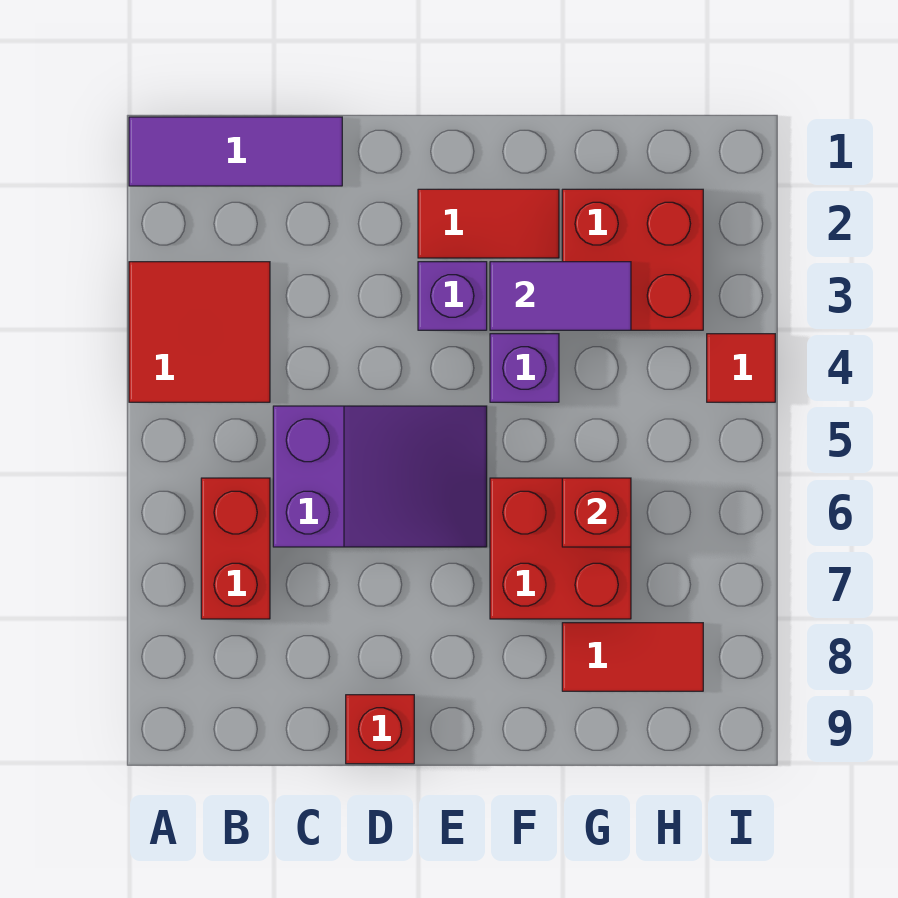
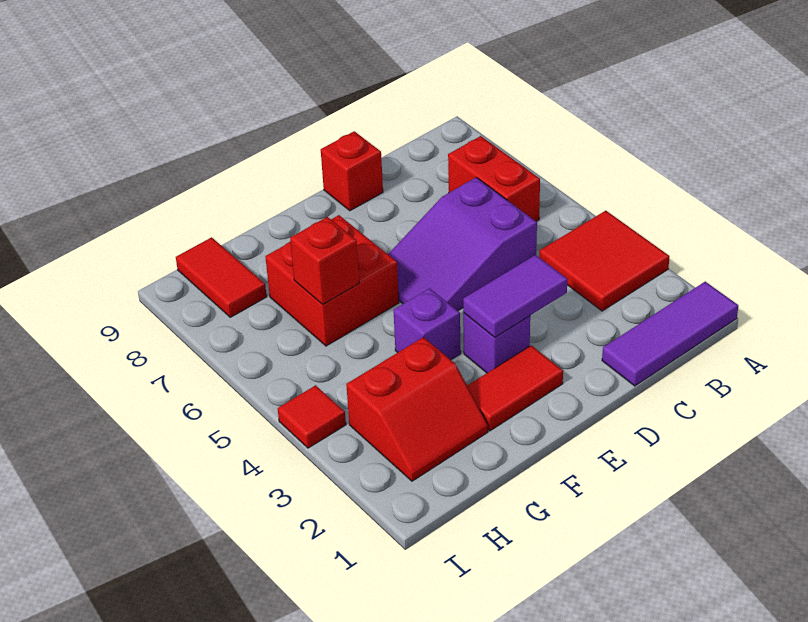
purple 1x2 tile [490,262,631,330] -> purple 1x2 tile moved to [463,255,567,337]
red 2x2 brick [562,189,703,330] -> red 2x2 slope [346,337,488,481]
red 1x2 tile [562,623,703,691] -> red 1x2 tile turned to [176,237,267,317]

